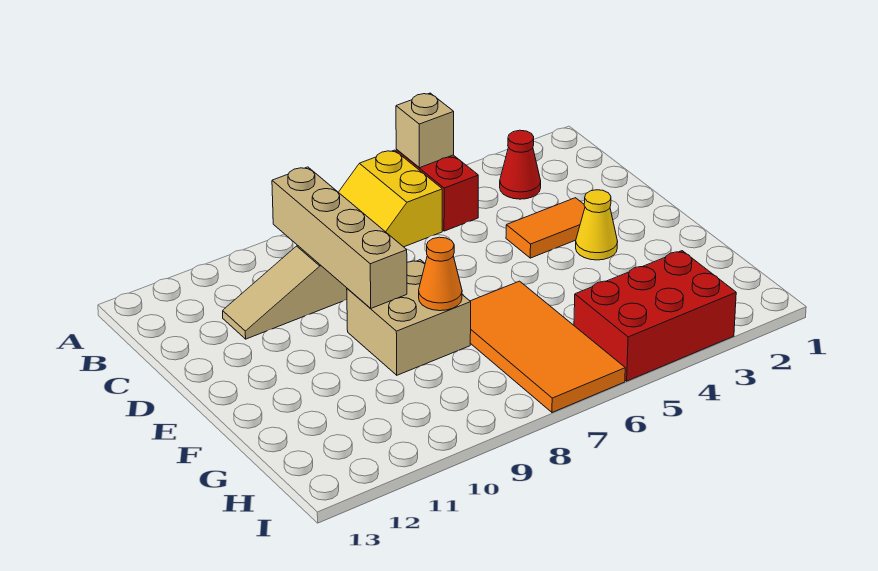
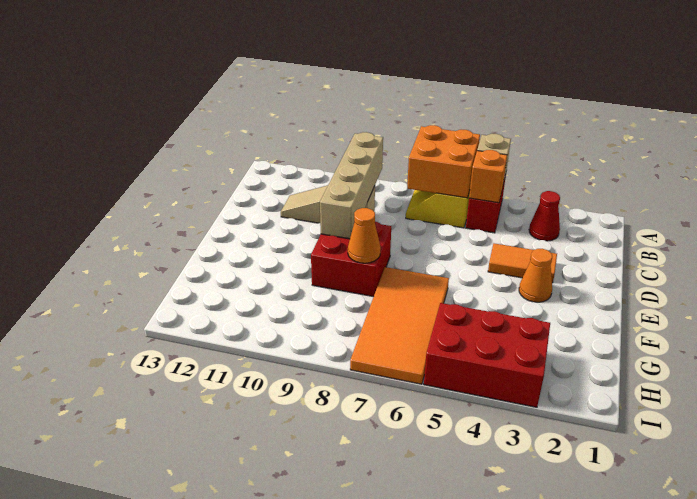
none -> orange 2x2 brick [407,125,480,198]
none -> orange 1x1 brick [469,150,507,203]
yellow 1x1 cone [576,190,618,260] -> orange 1x1 cone [519,249,552,302]
tan 2x2 brick [347,260,471,375] -> red 2x2 brick [311,222,391,297]

